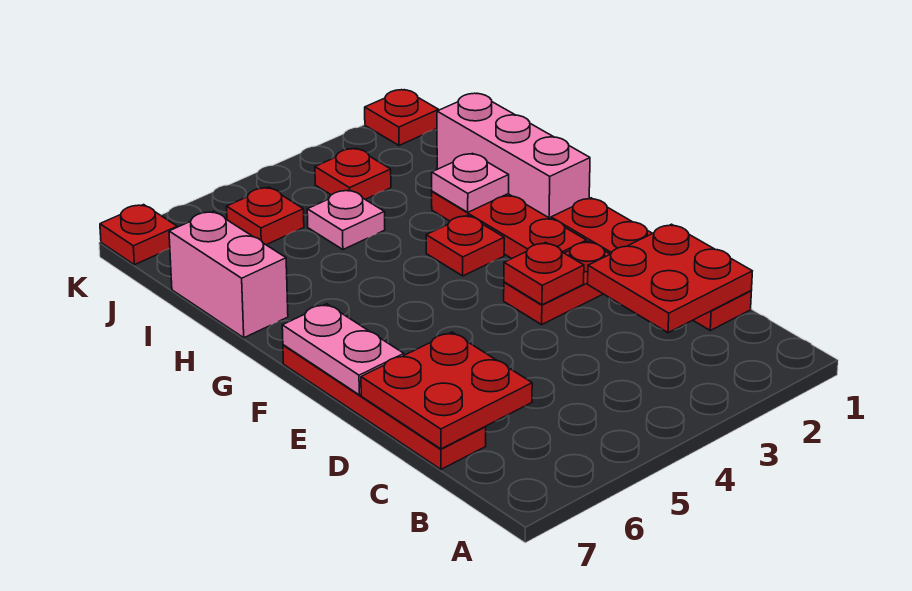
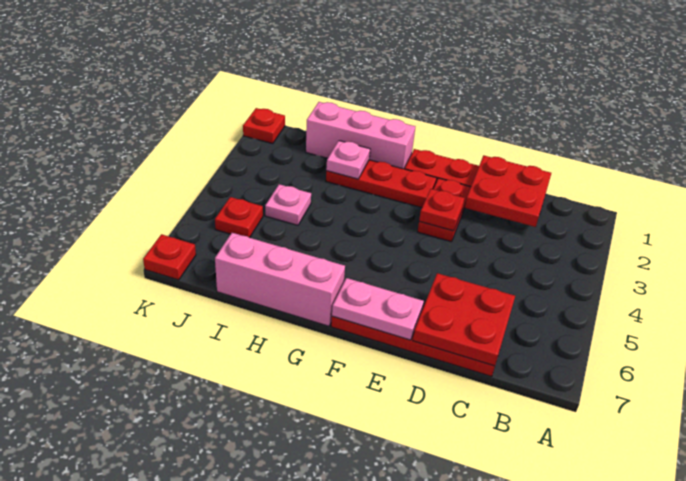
red 1x1 plate [426,215,504,276] -> none
pink 1x2 brick [169,211,288,338] -> pink 1x3 brick [215,233,345,326]
red 1x1 plate [315,148,391,200] -> none

